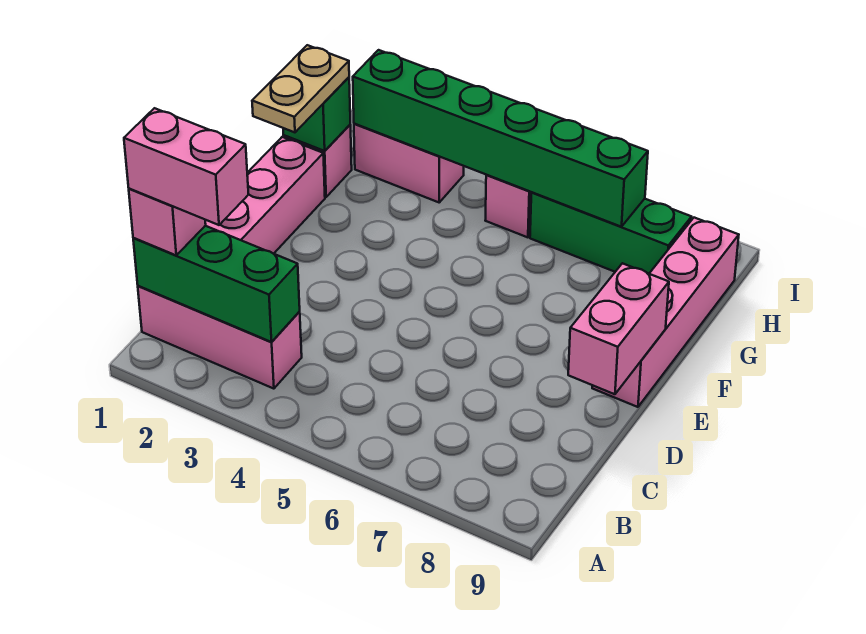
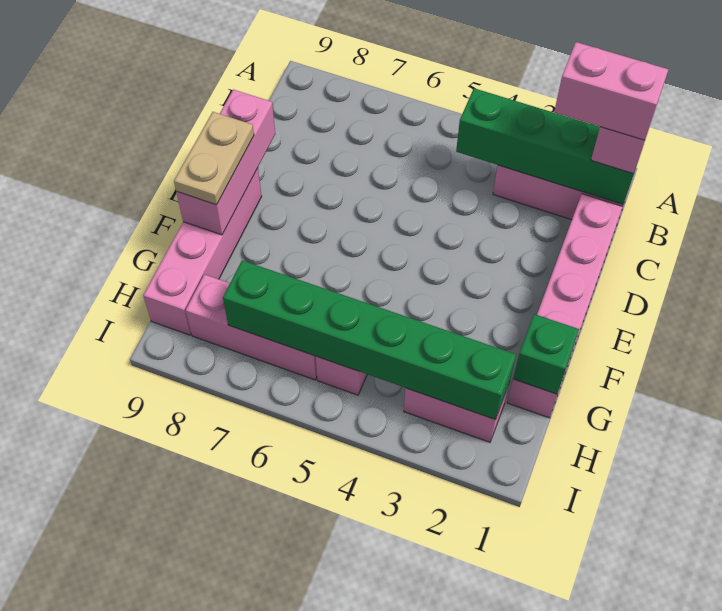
green 1x3 brick [133,226,300,342] -> green 1x4 brick [456,88,638,204]
pink 1x2 brick [568,263,669,394] -> pink 1x3 brick [176,89,275,235]
tan 1x2 plate [252,45,349,132] -> tan 1x2 plate moved to [174,112,254,205]
green 1x3 brick [530,192,692,274] -> pink 1x3 brick [186,274,317,380]

